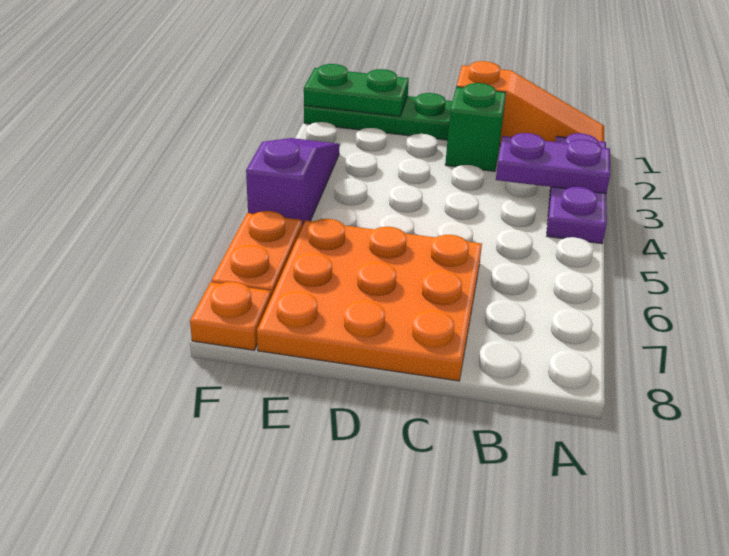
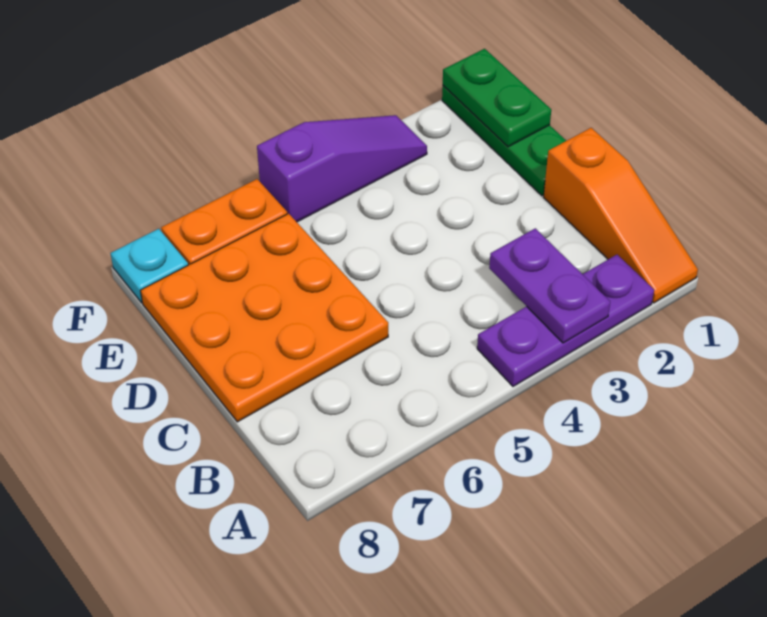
green 1x1 brick [445,83,506,171] -> none
orange 1x1 plate [190,282,271,350] -> cyan 1x1 plate [111,229,188,303]

